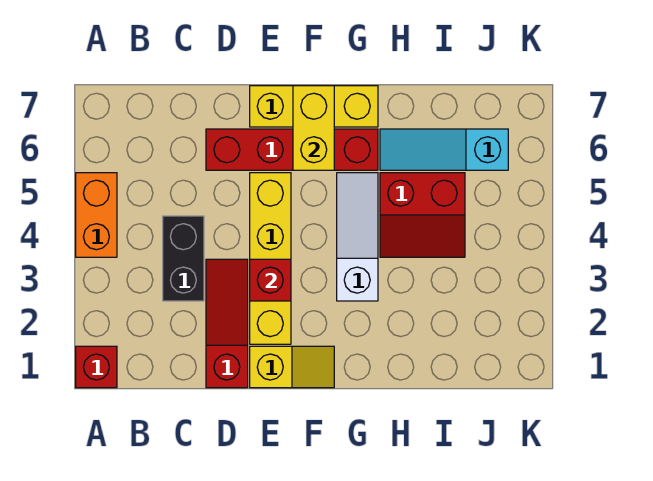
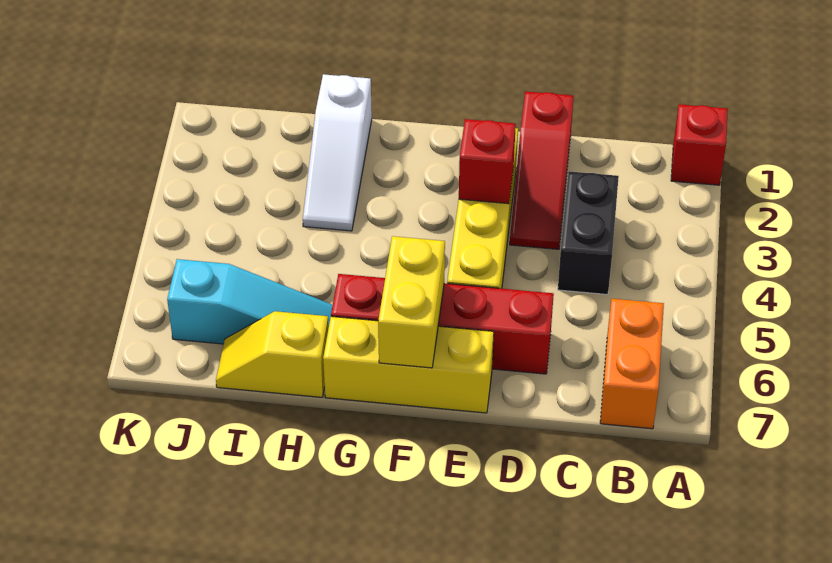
orange 1x2 brick [76,173,117,257] -> orange 1x2 brick moved to [600,299,664,429]
yellow 1x2 slope [250,346,334,388] -> yellow 1x2 slope moved to [216,311,329,397]
white 1x3 slope [337,173,378,301] -> white 1x3 slope moved to [303,74,372,231]
red 2x2 slope [380,173,465,257] -> none

